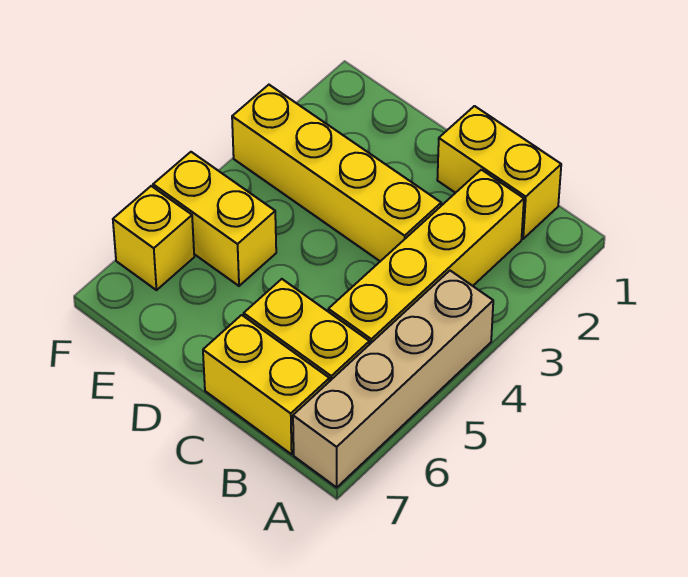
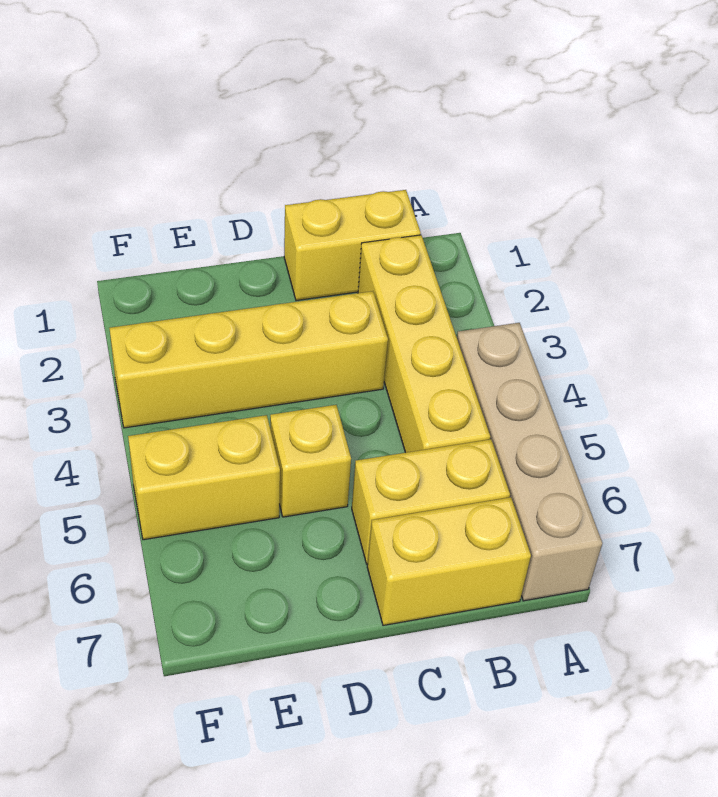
yellow 1x1 brick [113,186,194,290] -> yellow 1x1 brick moved to [270,405,351,517]

